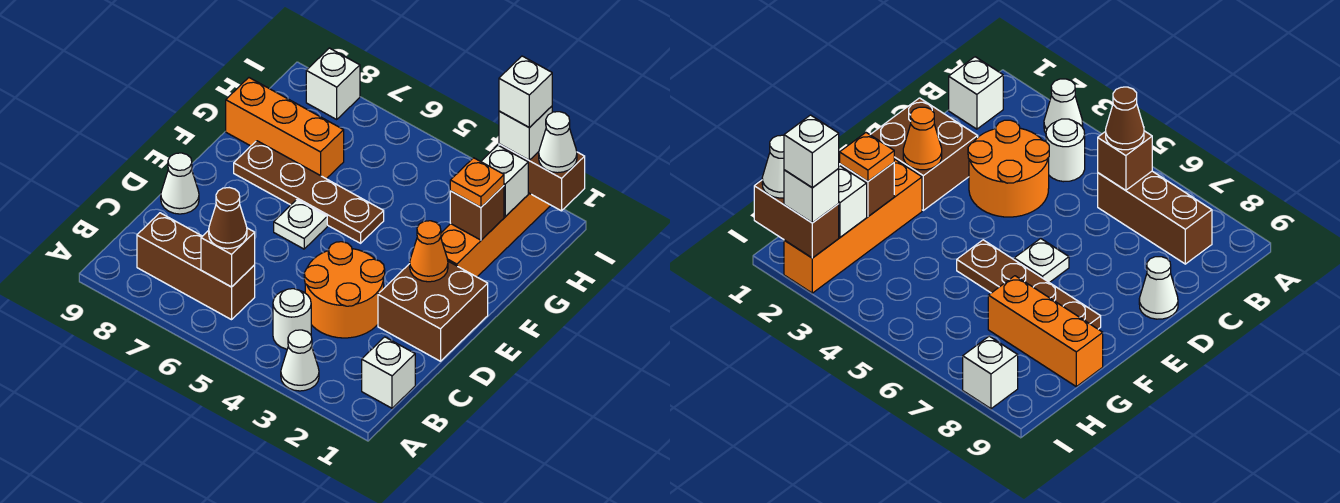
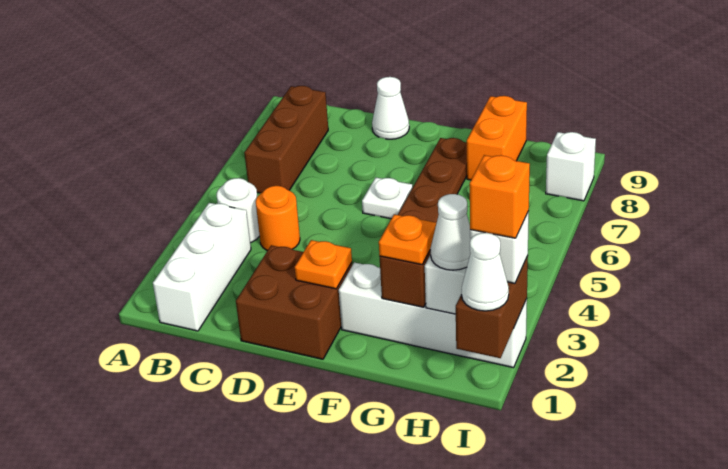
white 1x1 cone [281,330,319,391] -> white 1x1 cone moved to [430,194,470,270]
white 1x1 brick [362,337,415,408] -> white 1x3 brick [153,203,251,331]
brown 1x1 brick [201,228,255,287] -> none
brown 1x1 cone [209,188,247,249] -> none
orange 2x2 round brick [304,242,385,338] -> orange 1x1 round brick [256,186,300,251]
orange 1x1 cone [410,221,448,282] -> orange 1x1 plate [295,240,352,289]
orange 1x4 brick [441,193,551,277] -> white 1x4 brick [339,262,527,368]
orange 1x3 brick [226,78,344,179] -> orange 1x2 brick [467,96,527,180]
white 1x1 brick [499,56,552,128] -> orange 1x1 brick [470,155,530,238]

